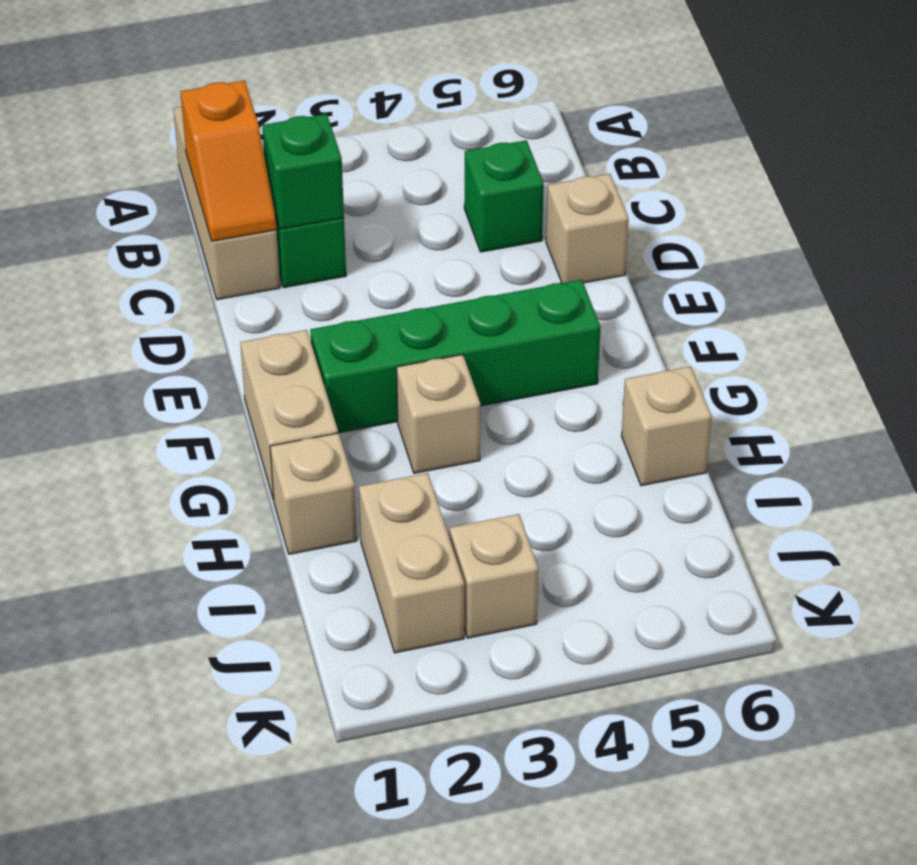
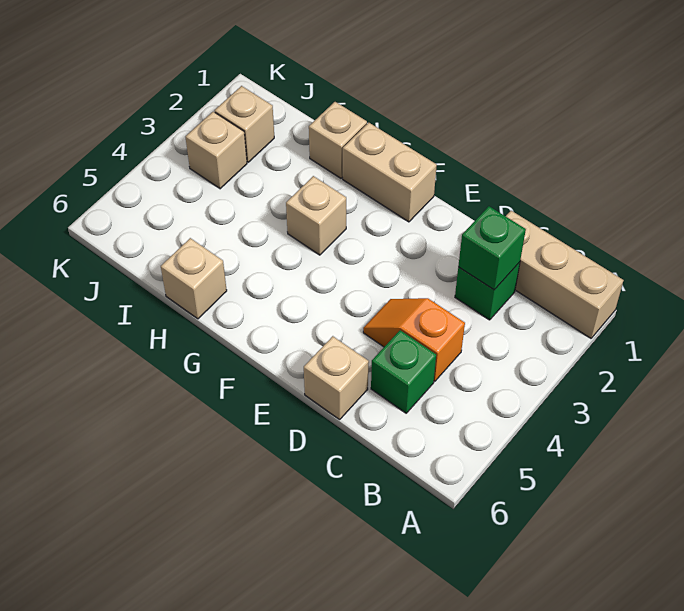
orange 1x2 slope [181,80,276,241] -> orange 1x2 slope moved to [363,298,465,381]
green 1x4 brick [310,280,601,433] -> none
tan 1x2 brick [359,473,464,653] -> tan 1x1 brick [214,86,274,162]

